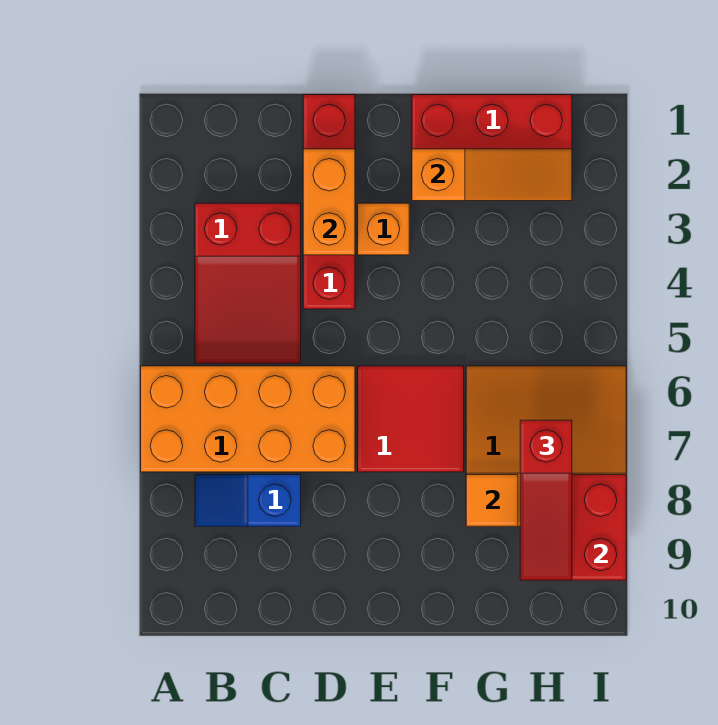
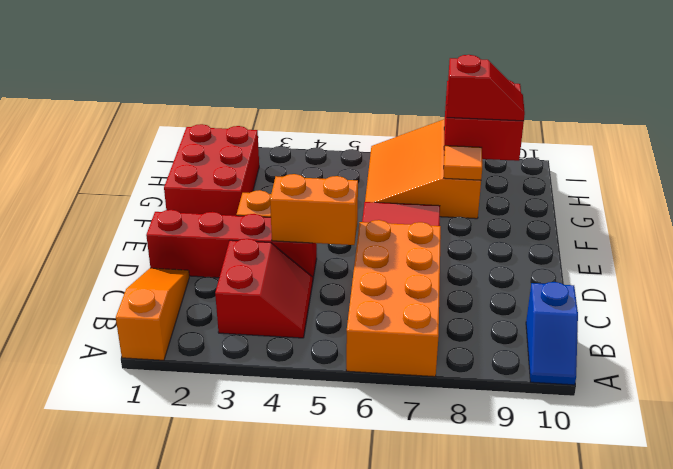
red 2x3 slope [195,203,301,363] -> red 2x2 slope [215,239,313,338]
blue 1x2 slope [195,475,301,526] -> blue 1x2 slope moved to [526,282,578,385]
orange 1x2 brick [303,149,355,255] -> orange 1x2 brick moved to [270,174,358,245]
orange 1x3 slope [412,149,572,201] -> orange 1x3 slope moved to [116,268,189,360]
red 1x3 slope [520,420,572,580] -> red 1x2 slope [447,55,525,121]

